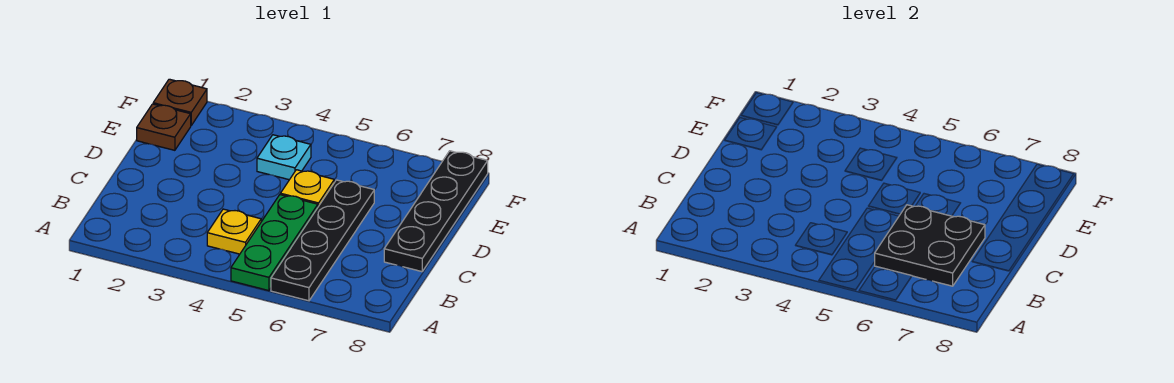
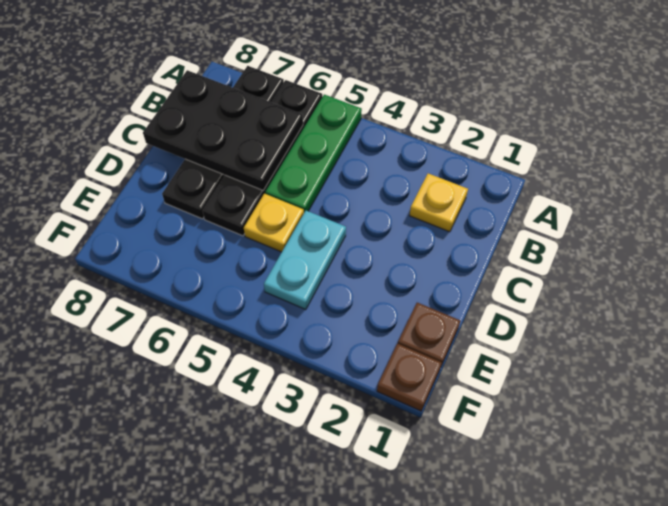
yellow 1x1 plate [207,209,261,254] -> yellow 1x1 plate moved to [410,173,468,232]
black 2x2 plate [875,205,985,286] -> black 2x3 plate [143,70,303,190]
black 1x4 plate [384,151,488,272] -> black 1x4 plate moved to [162,66,284,219]
cyan 1x1 plate [257,135,311,180] -> cyan 1x2 plate [264,211,346,310]

